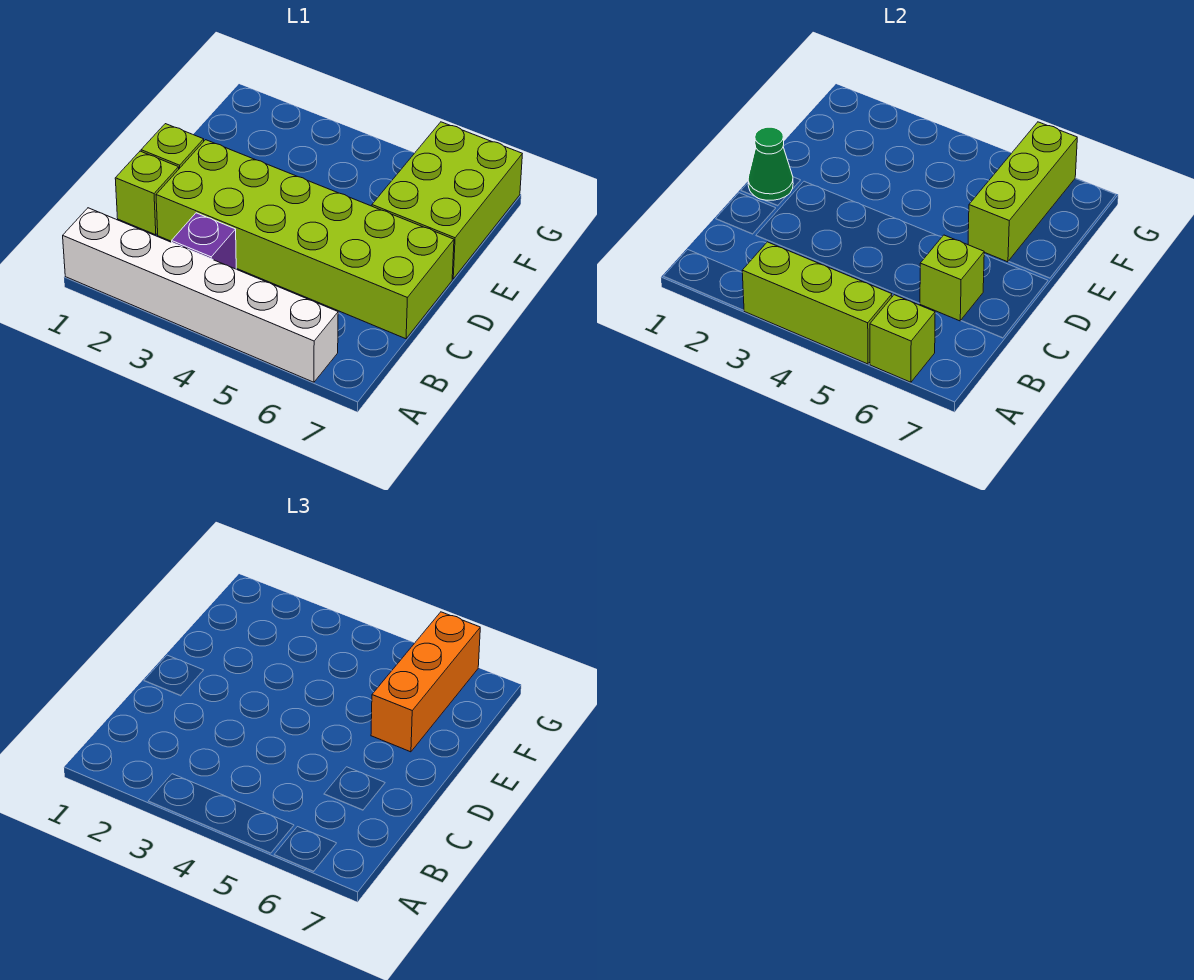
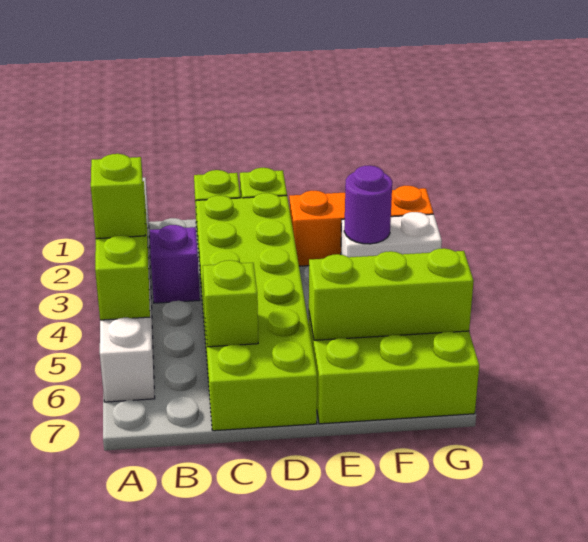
lime 1x1 brick [870,295,935,382] -> lime 1x1 brick moved to [91,154,146,239]
green 1x1 cone [748,127,793,200] -> none
orange 1x3 brick [371,612,480,752] -> orange 1x3 brick moved to [289,186,434,266]
none -> white 1x2 brick [341,212,442,257]
none -> purple 1x1 round brick [344,165,392,244]

